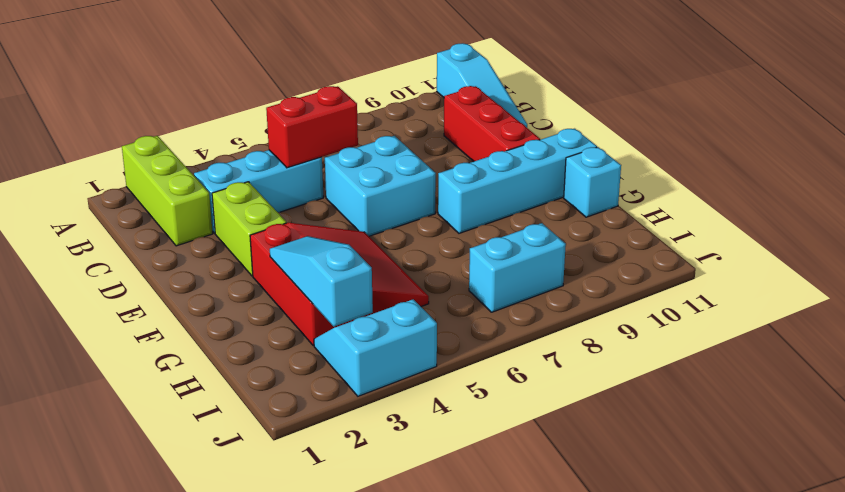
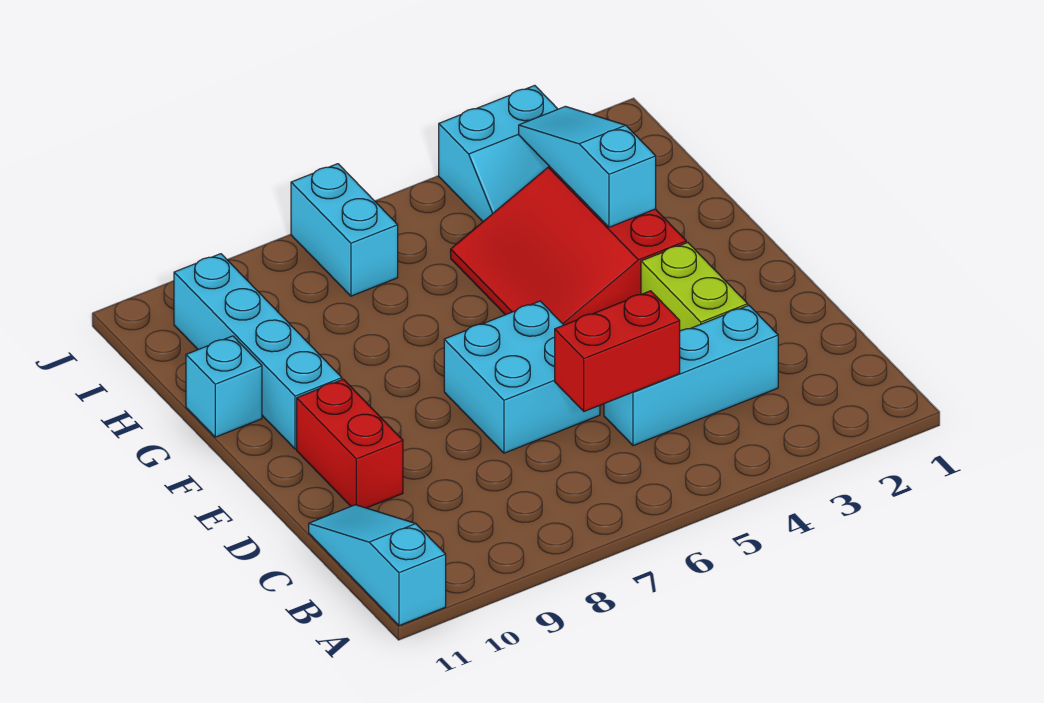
lime 1x3 brick [122,136,213,246] -> none
red 1x3 brick [444,86,540,161] -> red 1x2 brick [297,379,403,508]
cyan 1x4 brick [438,129,597,233] -> cyan 1x4 brick turned to [174,254,342,449]
cyan 1x3 slope [270,236,373,326] -> cyan 1x3 slope turned to [519,106,656,227]
cyan 1x2 brick [469,223,566,312] -> cyan 1x2 brick turned to [291,164,398,296]

